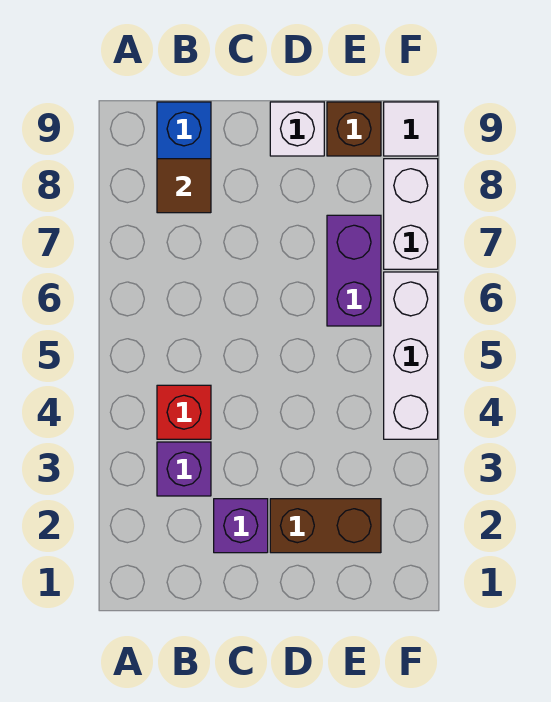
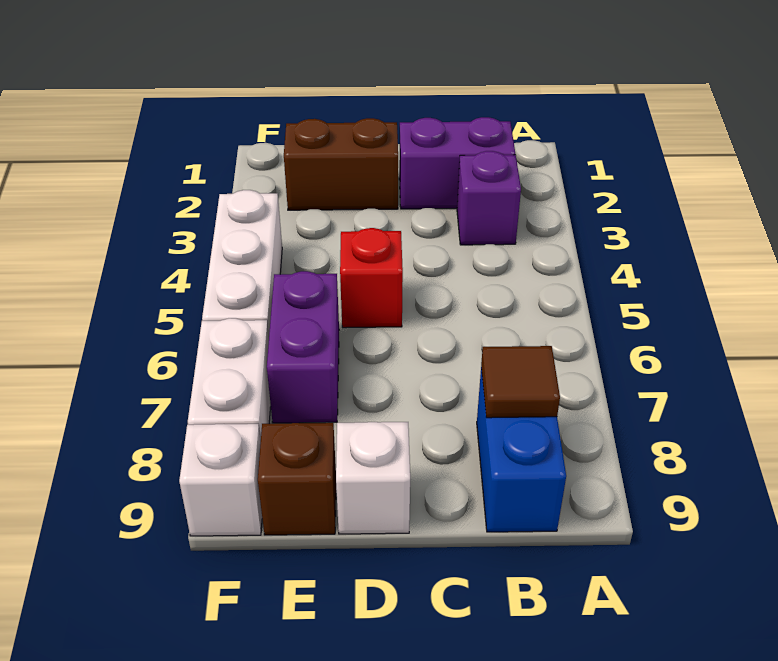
red 1x1 brick [157,385,211,439] -> red 1x1 brick moved to [340,228,403,328]
purple 1x1 brick [214,499,268,553] -> purple 1x2 brick [399,117,515,209]
white 1x1 tile [384,102,438,156] -> white 1x1 brick [179,424,262,536]

